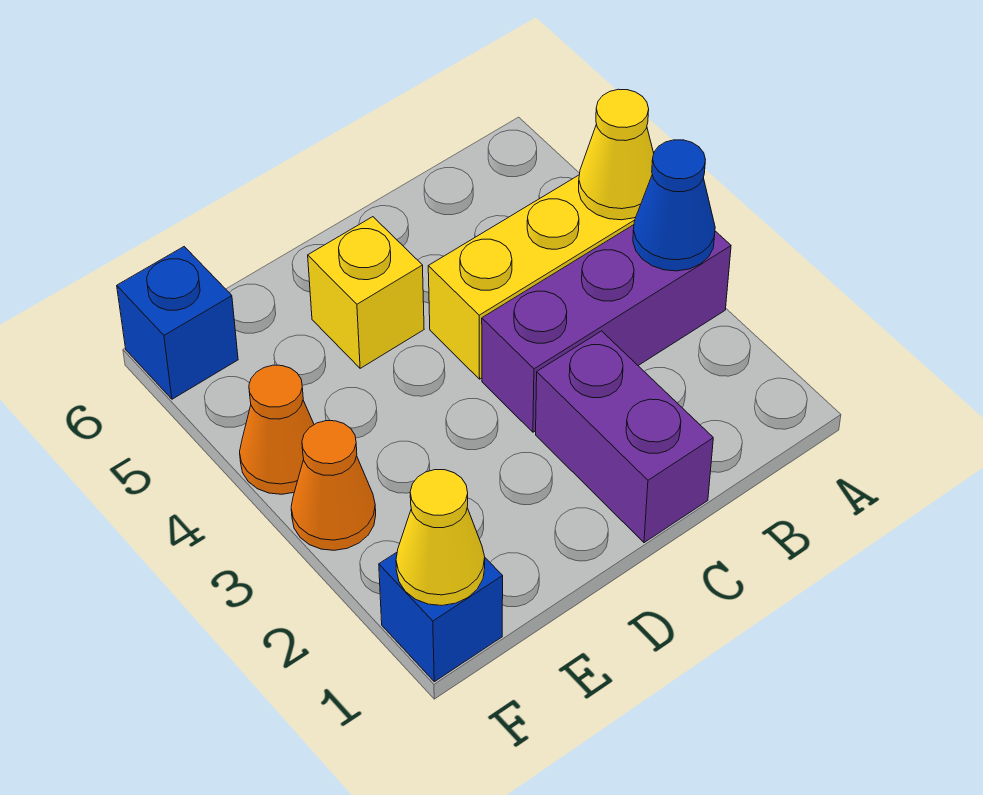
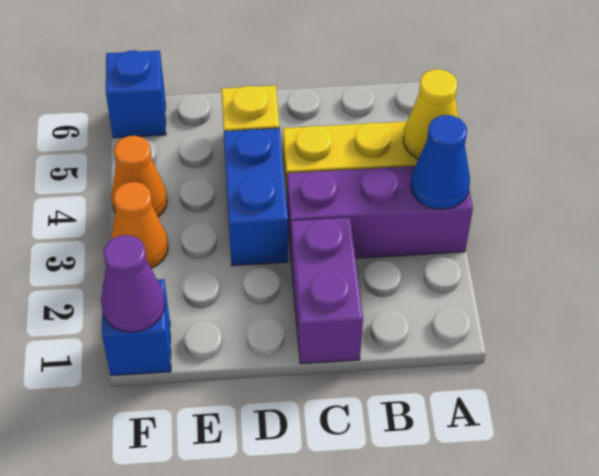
none -> blue 1x2 brick [224,128,288,266]
yellow 1x1 cone [396,470,485,606] -> purple 1x1 cone [101,235,165,332]

